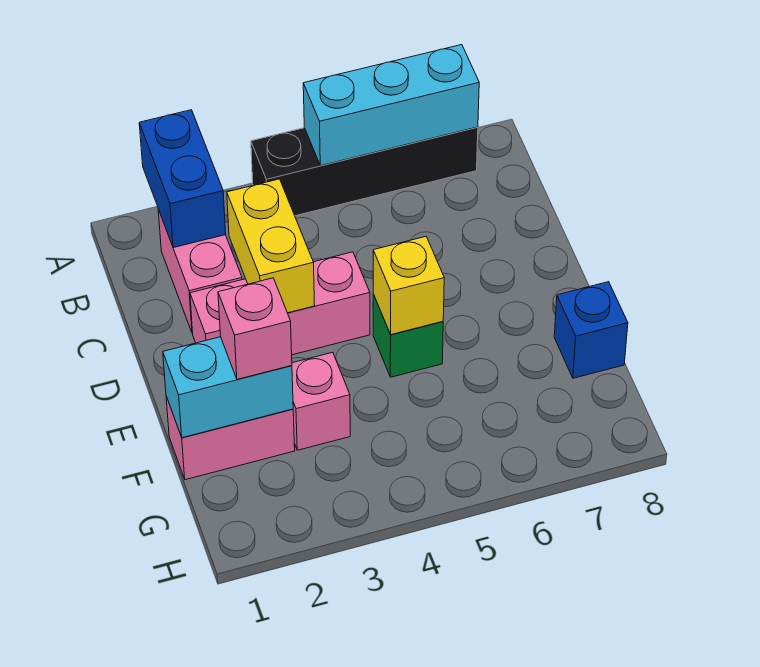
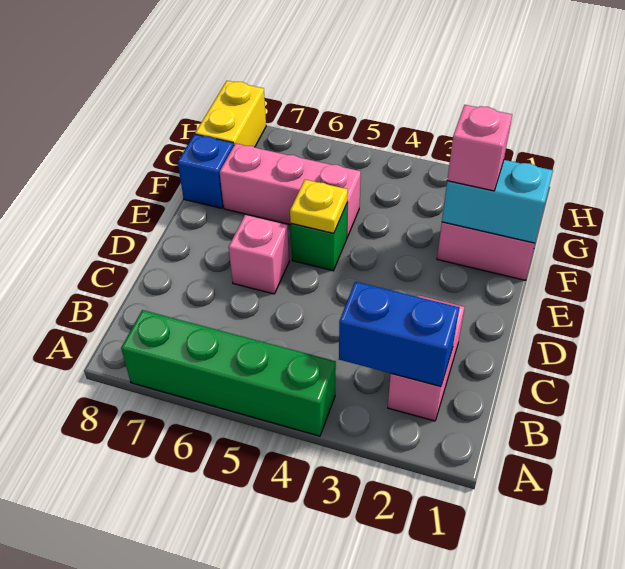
blue 1x2 brick [139,110,226,248] -> blue 1x2 brick turned to [339,282,459,387]
black 1x4 brick [251,127,478,216] -> green 1x4 brick [121,310,336,436]
cyan 1x3 brick [303,45,479,166] -> none
yellow 1x2 brick [227,179,315,313] -> yellow 1x2 brick moved to [195,81,266,147]
pink 1x3 brick [190,252,370,355] -> pink 1x3 brick moved to [220,143,361,237]
yellow 1x1 brick [373,237,444,335] -> yellow 1x1 plate [290,180,348,233]
pink 1x1 brick [292,352,350,450] -> pink 1x1 brick moved to [229,215,289,294]

